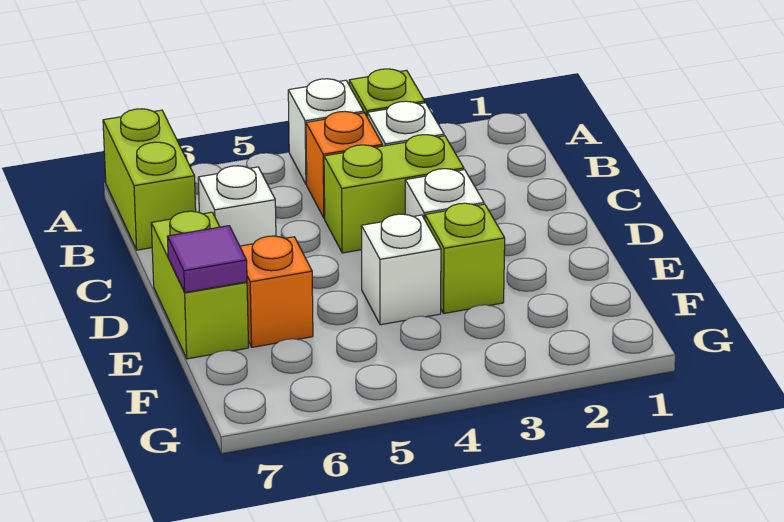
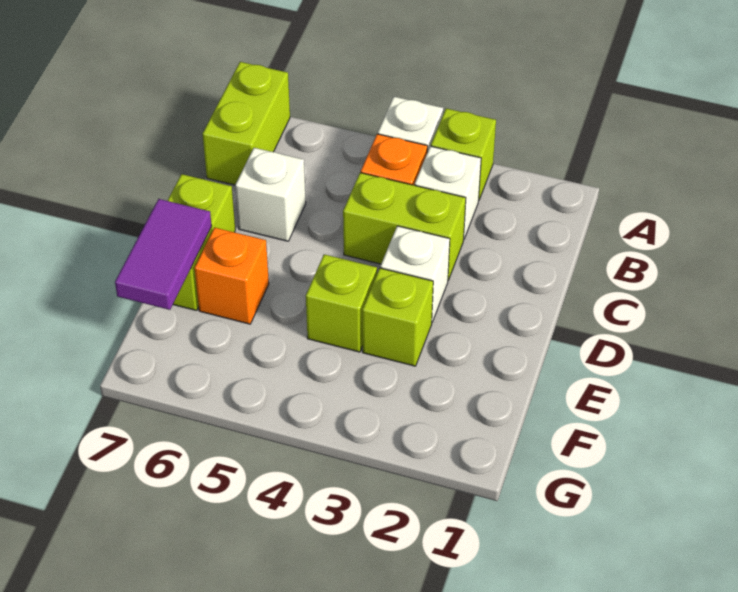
white 1x1 brick [361,214,441,325] -> lime 1x1 brick [306,254,377,352]
purple 1x1 tile [167,226,247,292] -> purple 1x2 tile [115,199,212,310]

